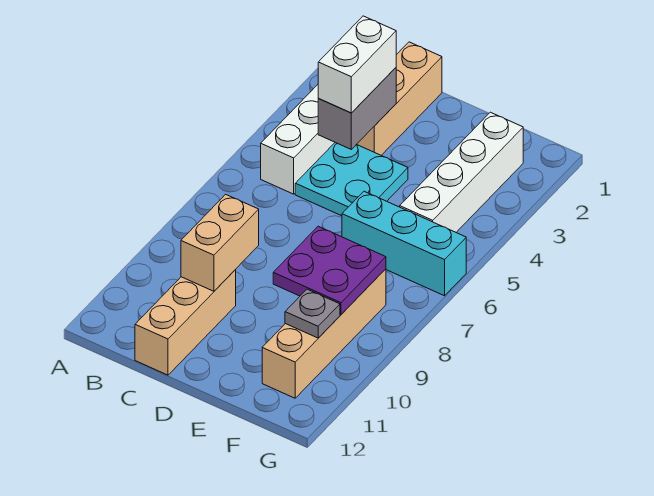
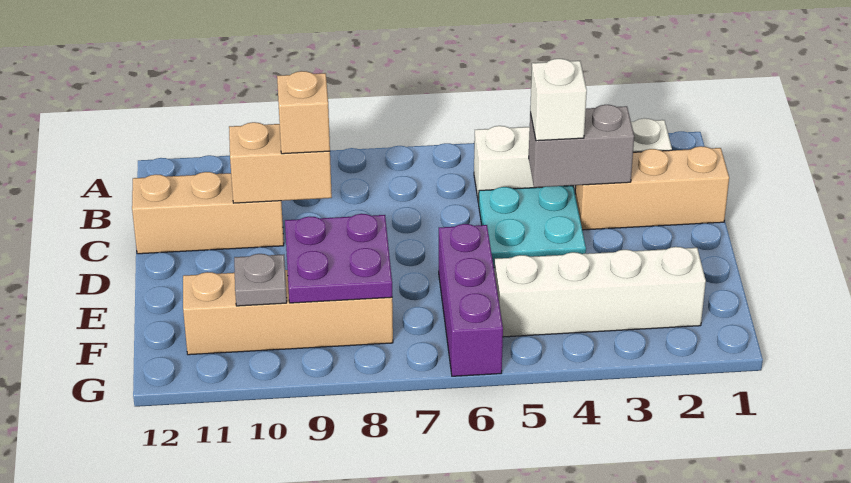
white 1x2 brick [318,16,396,113] -> white 1x1 brick [530,59,587,141]
none -> tan 1x1 brick [277,71,330,154]
cyan 1x3 brick [342,191,466,296] -> purple 1x3 brick [439,224,503,376]

